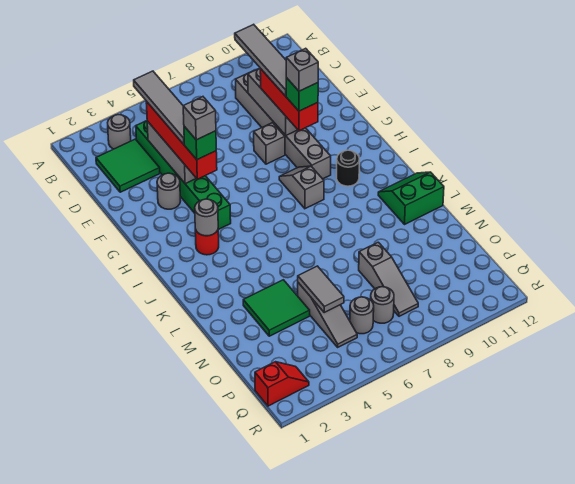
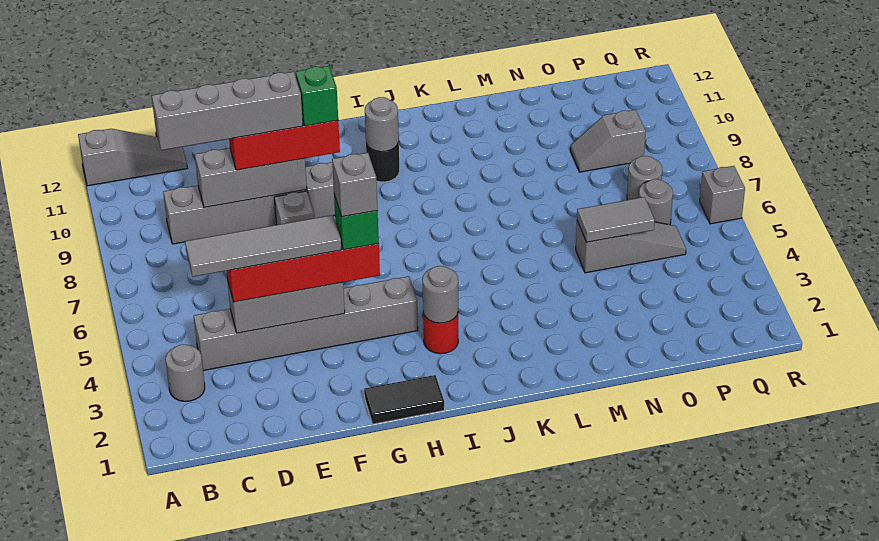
green 2x2 tile [96,139,160,192] -> none
green 1x6 brick [136,121,231,230] -> grey 1x6 brick [194,276,418,370]
grey 1x4 tile [235,24,287,96] -> grey 1x4 brick [152,72,303,150]
grey 1x1 round brick [157,173,180,209] -> grey 1x1 round brick moved to [365,97,399,152]
none -> black 1x2 tile [364,375,444,424]
grey 1x1 brick [286,48,318,91] -> grey 1x1 brick moved to [700,166,745,224]
grey 1x2 slope [279,166,324,209] -> grey 1x2 slope moved to [570,110,646,172]
green 2x2 slope [378,172,444,224] -> none
green 2x2 tile [243,280,310,336] -> none
grey 1x3 slope [359,242,418,316] -> grey 1x3 slope moved to [78,129,187,186]
red 1x2 slope [255,362,309,406] -> none

